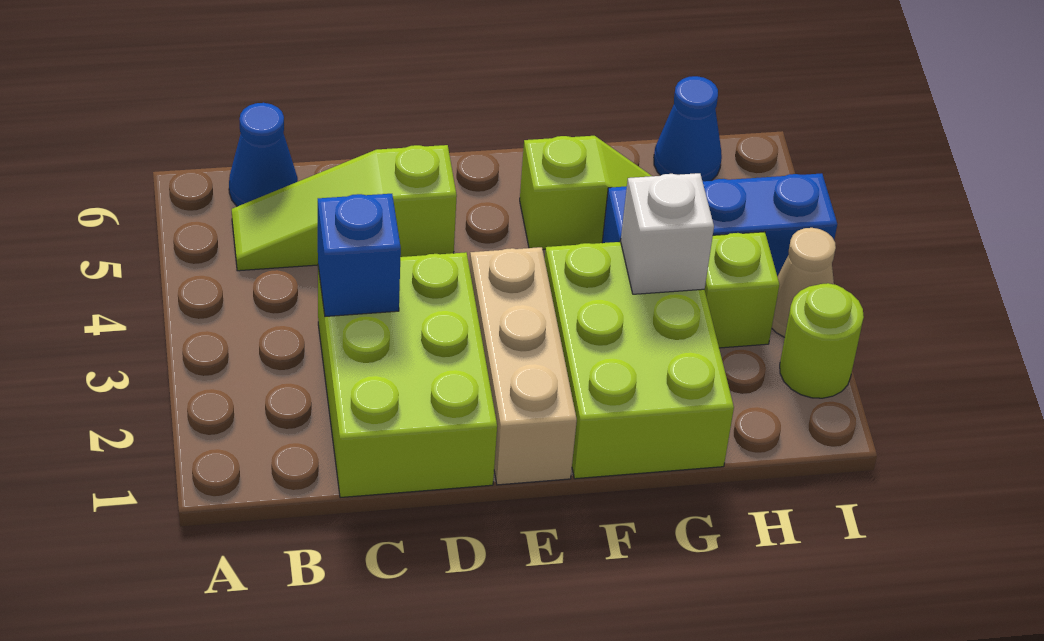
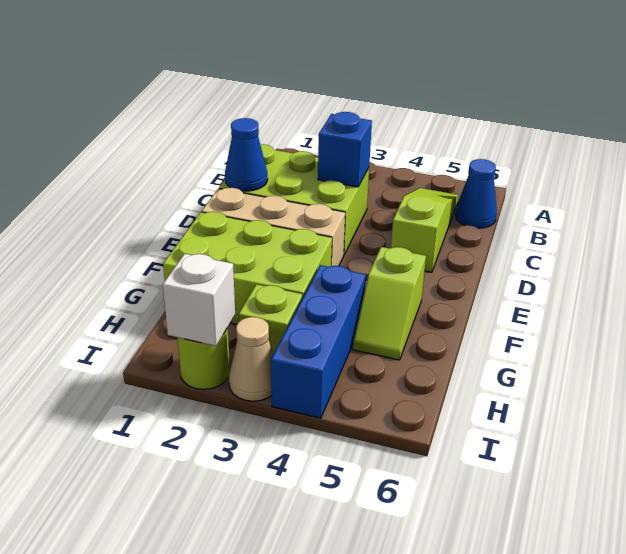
white 1x1 brick [621,173,714,294] -> white 1x1 brick moved to [163,254,235,346]
blue 1x1 cone [654,76,722,181] -> blue 1x1 cone moved to [225,118,268,191]

